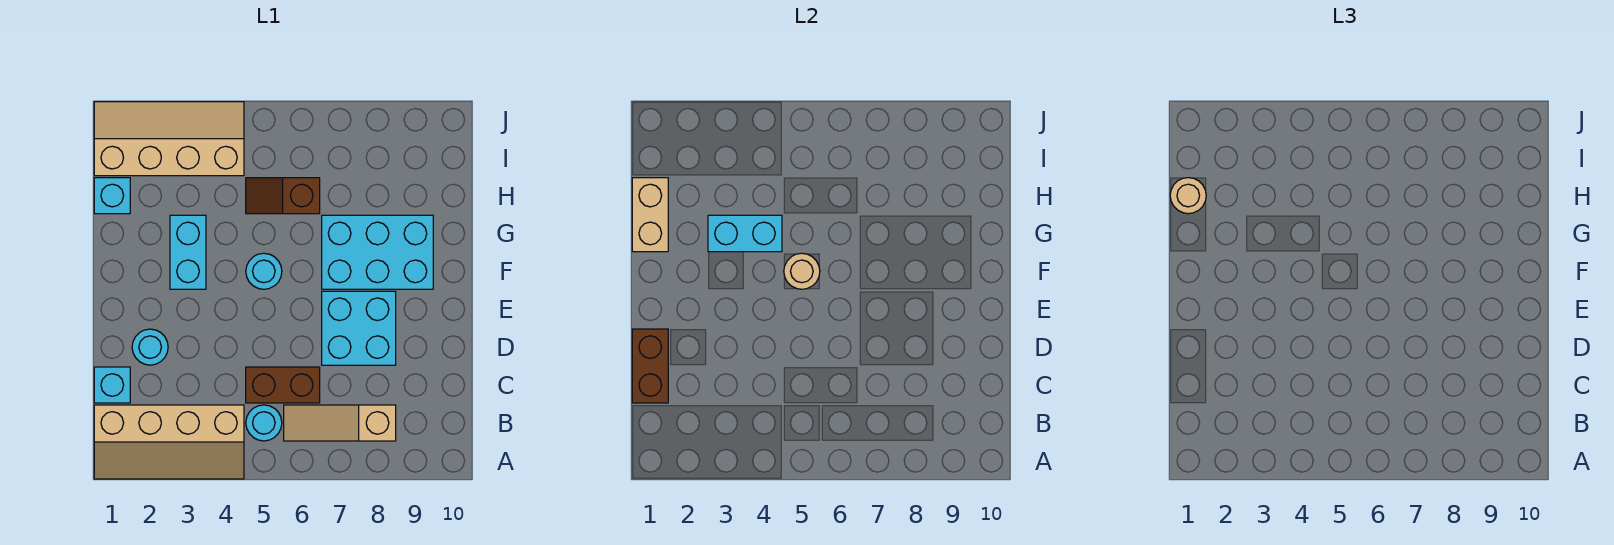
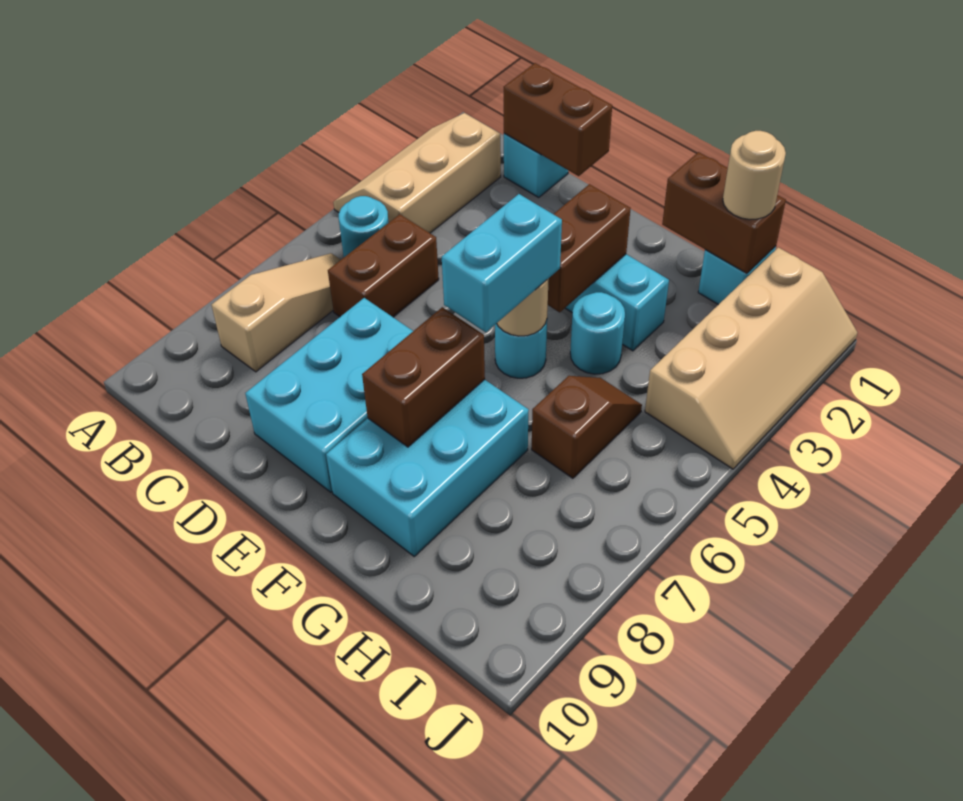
tan 2x4 slope [94,405,244,479] -> tan 2x3 slope [333,113,501,233]
cyan 1x1 round brick [132,329,168,365] -> cyan 1x1 round brick moved to [570,292,625,374]
cyan 2x2 brick [322,291,396,365] -> cyan 2x3 brick [245,298,413,492]
none -> brown 1x2 brick [548,184,631,312]
none -> brown 1x2 brick [362,307,485,447]
tan 1x2 brick [632,178,668,252] -> brown 1x2 brick [662,152,786,273]
cyan 1x2 brick [708,215,782,252] -> cyan 1x2 brick moved to [442,194,562,332]

